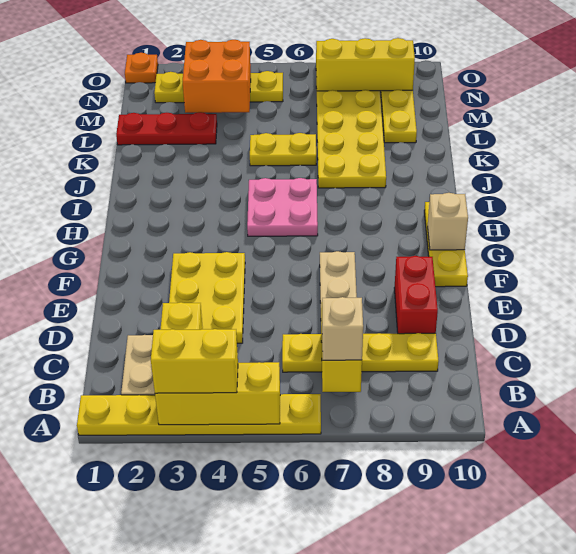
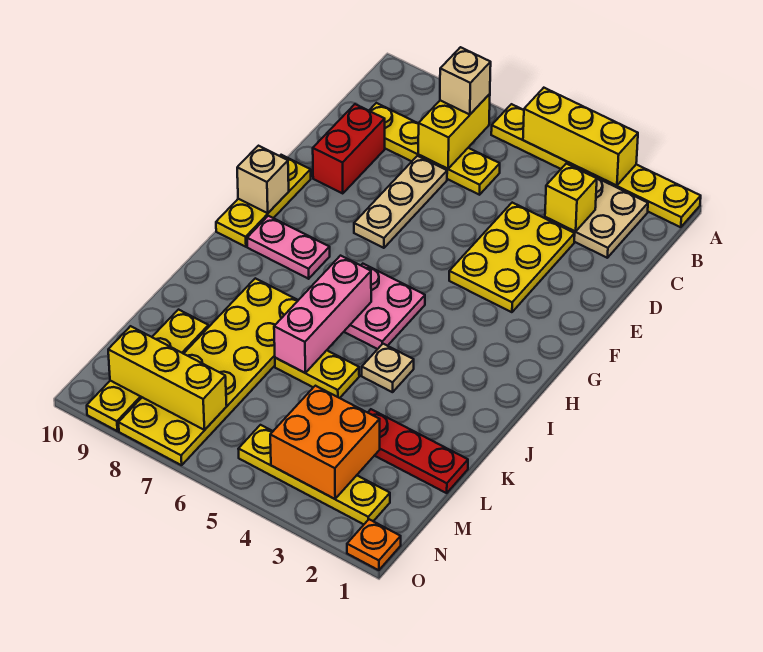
yellow 1x2 brick [151,329,238,393] -> none
none -> pink 1x2 plate [247,216,330,279]
none -> pink 1x3 brick [274,256,371,373]
none -> tan 1x1 plate [362,344,414,392]

